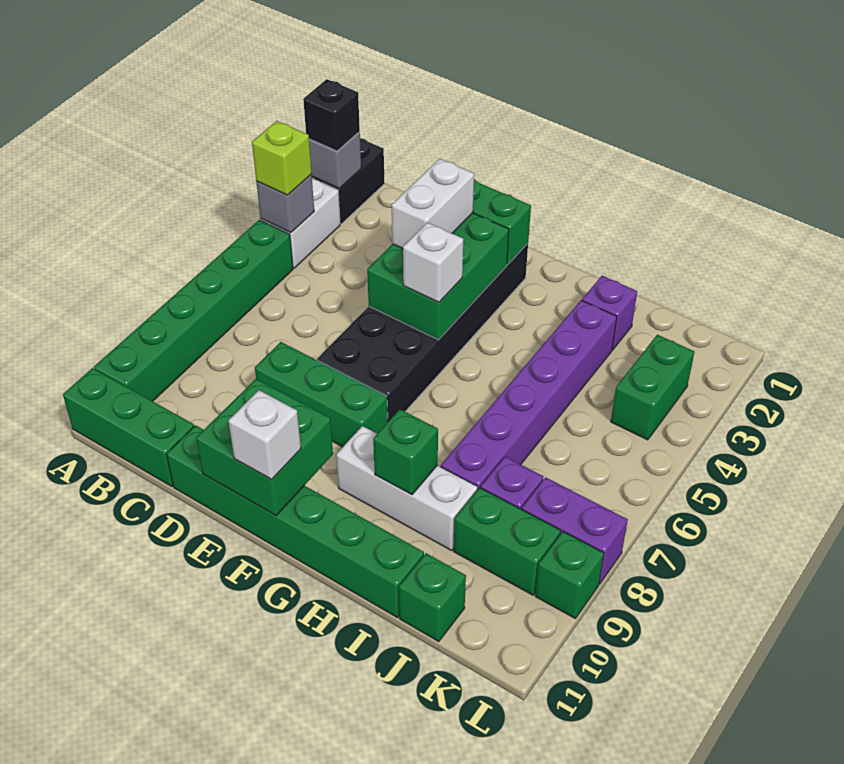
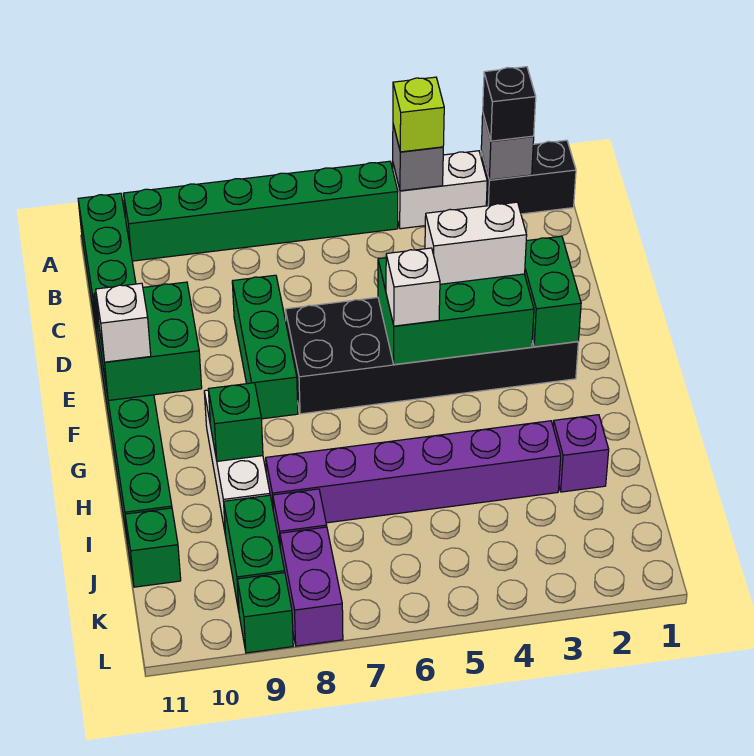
green 1x2 brick [611,335,694,440] -> none

